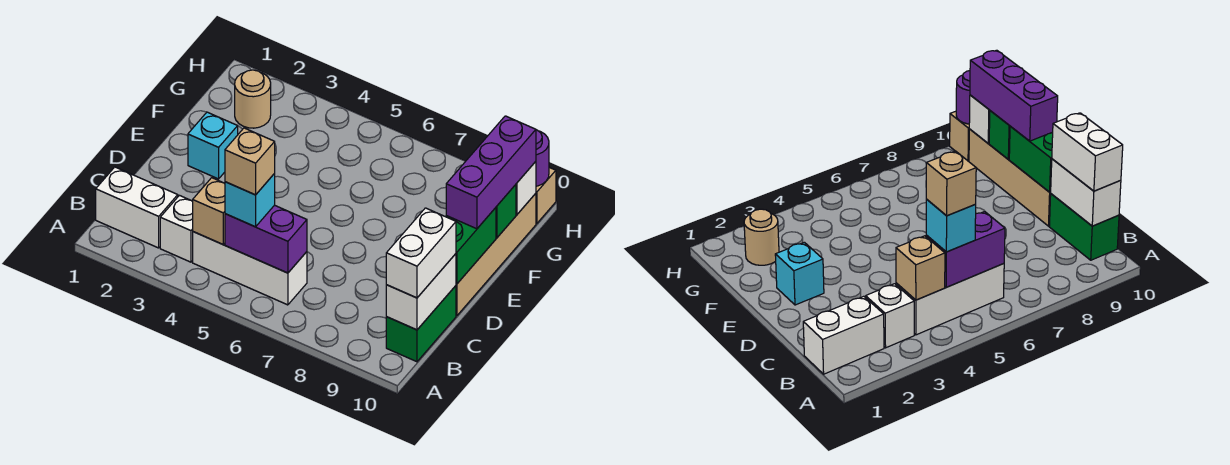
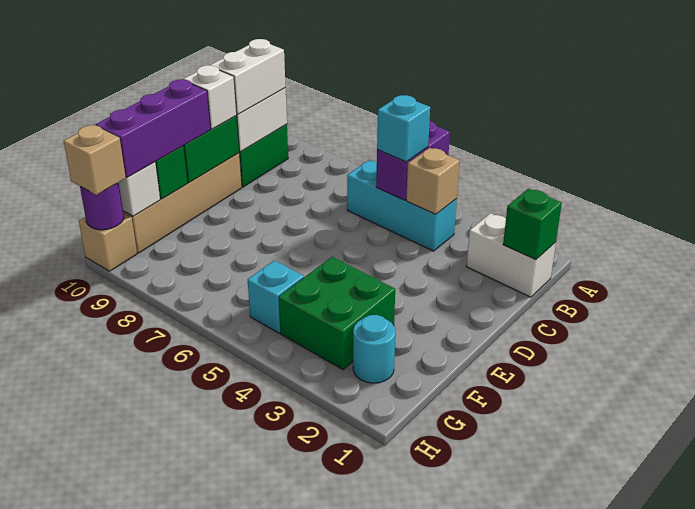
none -> green 1x1 brick [503,189,562,259]
white 1x1 brick [160,195,193,262] -> white 1x1 brick moved to [184,65,237,129]
white 1x3 brick [193,232,307,305] -> cyan 1x3 brick [347,160,457,251]
purple 1x2 brick [225,205,307,273] -> purple 1x2 brick turned to [376,121,450,200]
tan 1x1 brick [225,128,275,195] -> tan 1x1 brick moved to [64,125,126,195]
cyan 1x1 brick [188,112,238,179] -> cyan 1x1 brick moved to [248,260,304,333]
none -> green 2x2 brick [279,257,395,370]
tan 1x1 round brick [235,70,271,128] -> cyan 1x1 round brick [353,315,395,383]

